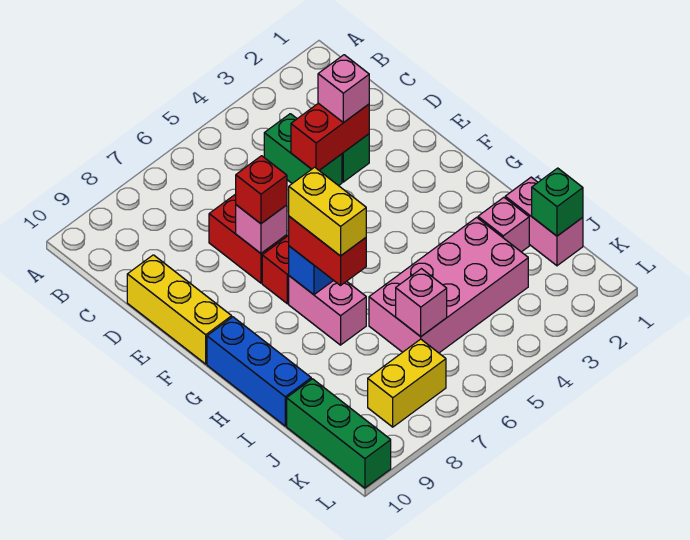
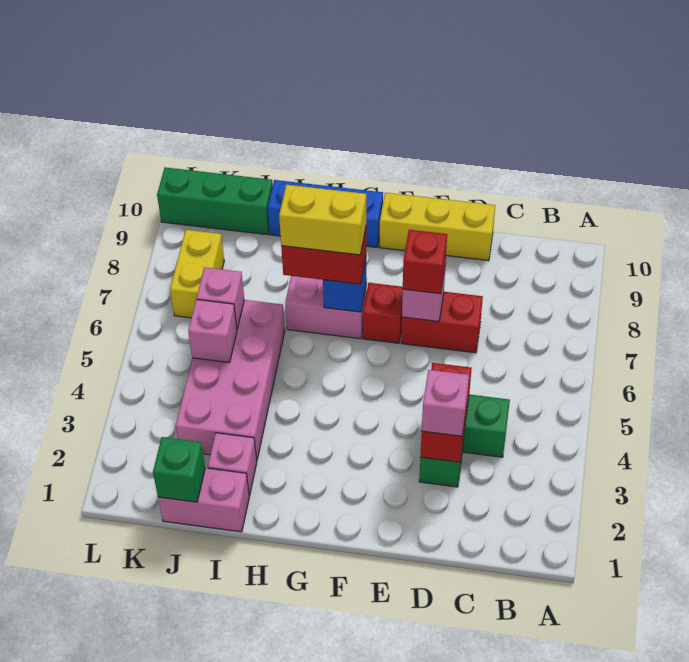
none -> pink 1x1 brick [188,299,237,363]

